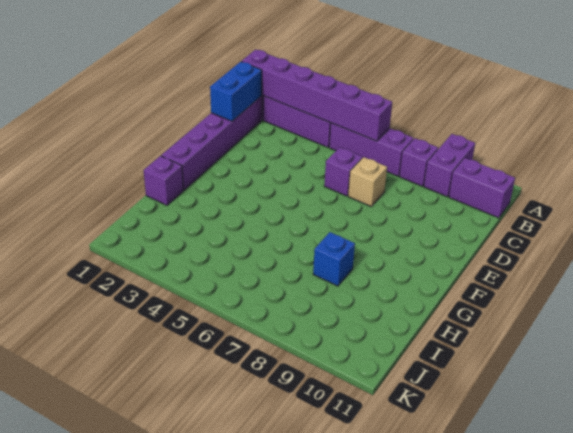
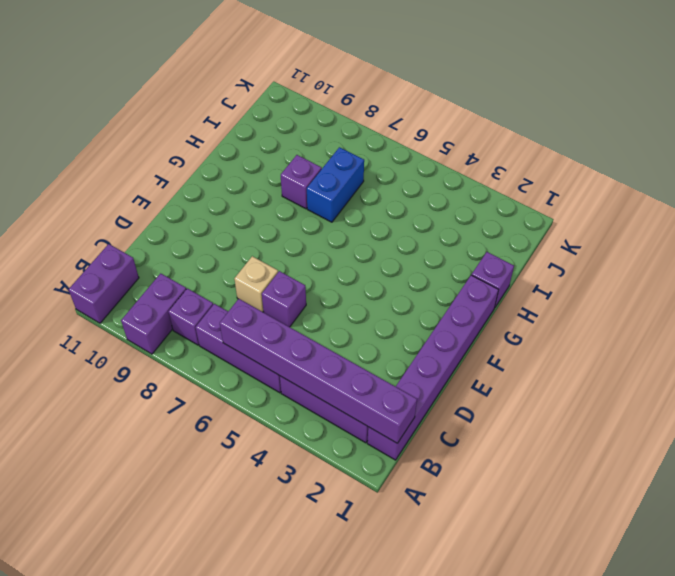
purple 1x2 brick [449,158,515,218] -> purple 1x2 brick turned to [69,244,139,323]
blue 1x2 brick [210,62,262,121] -> blue 1x2 brick moved to [307,147,364,222]
blue 1x1 brick [313,232,355,286] -> purple 1x1 brick [281,155,322,209]

